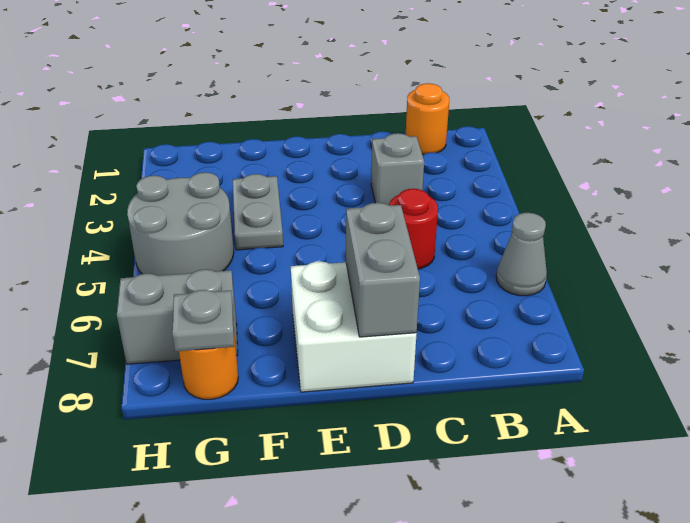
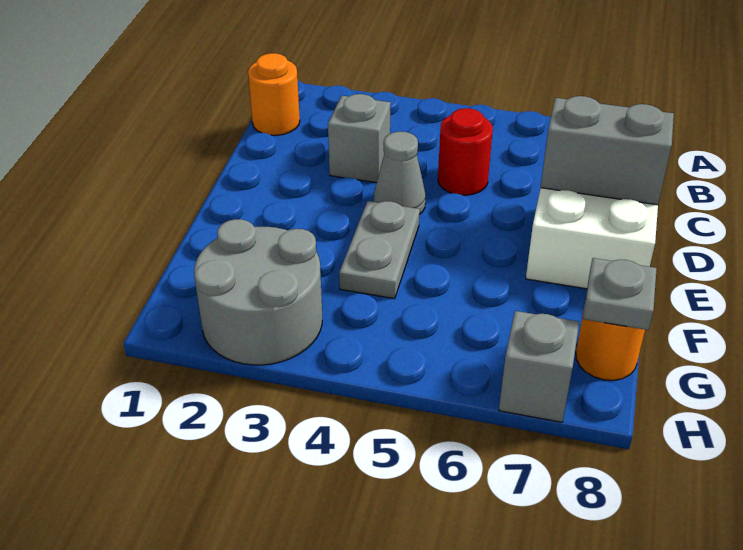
grey 1x1 cone [496,213,547,296] -> grey 1x1 cone moved to [374,132,426,215]
grey 1x2 plate [233,174,283,250] -> grey 1x2 plate turned to [339,201,420,299]
grey 2x2 round brick [127,172,234,276] -> grey 2x2 round brick moved to [194,219,322,365]
grey 1x2 brick [117,269,238,364] -> grey 1x1 brick [499,311,579,422]

